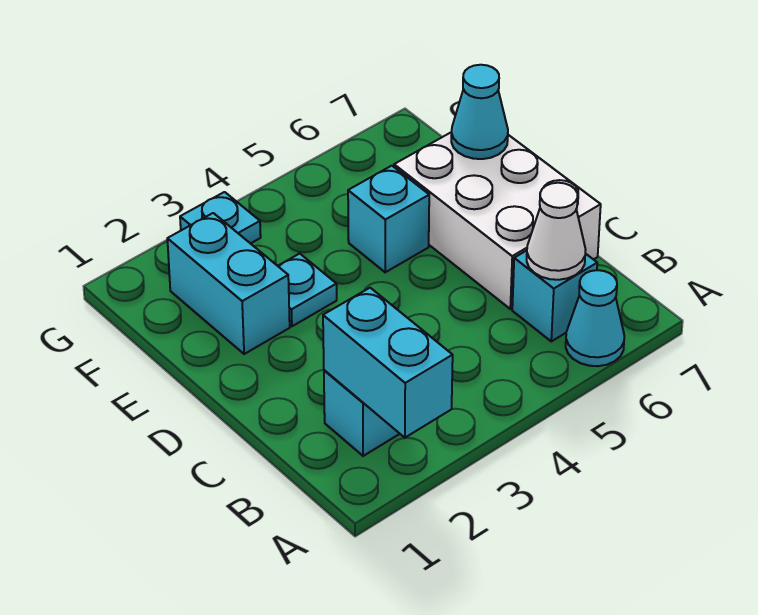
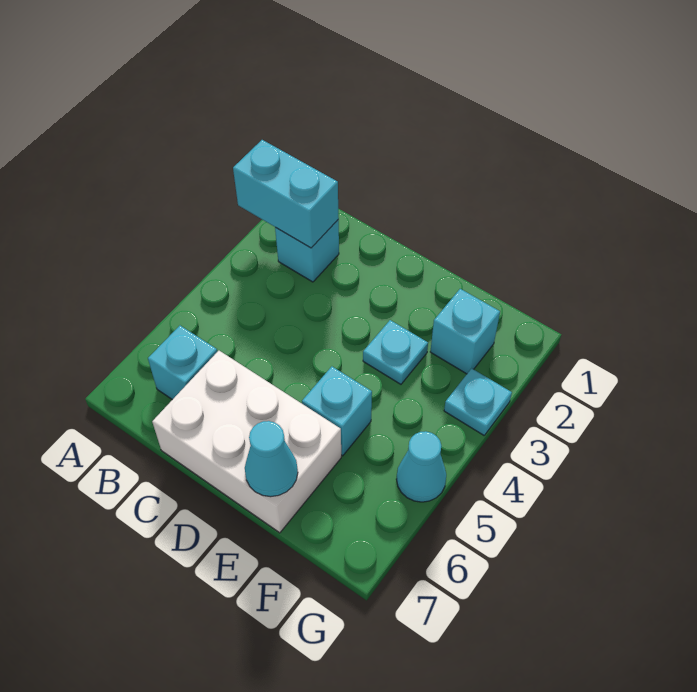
cyan 1x1 cone [566,270,624,366] -> cyan 1x1 cone moved to [396,431,446,502]
white 1x1 cone [527,183,586,280] -> none
cyan 1x2 brick [167,213,290,354] -> cyan 1x1 brick [430,289,500,374]

